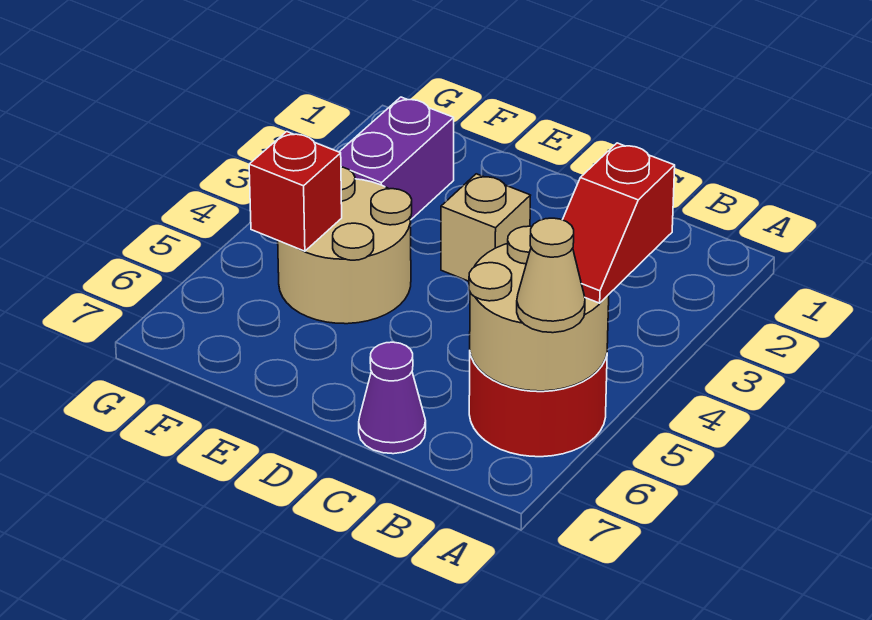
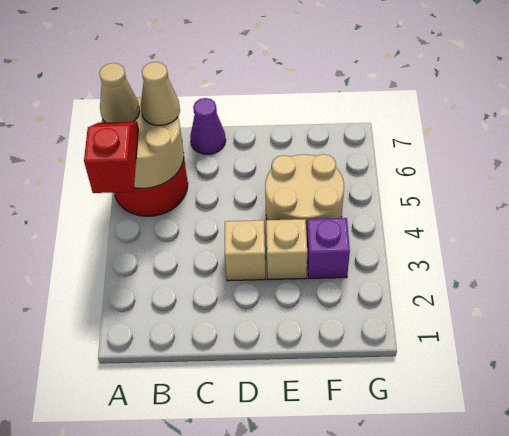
none -> tan 1x1 cone [141,62,180,126]
none -> tan 1x1 brick [266,219,307,280]
purple 1x2 brick [339,97,454,219] -> purple 1x1 brick [307,218,350,278]
red 1x1 brick [249,132,342,251] -> none

